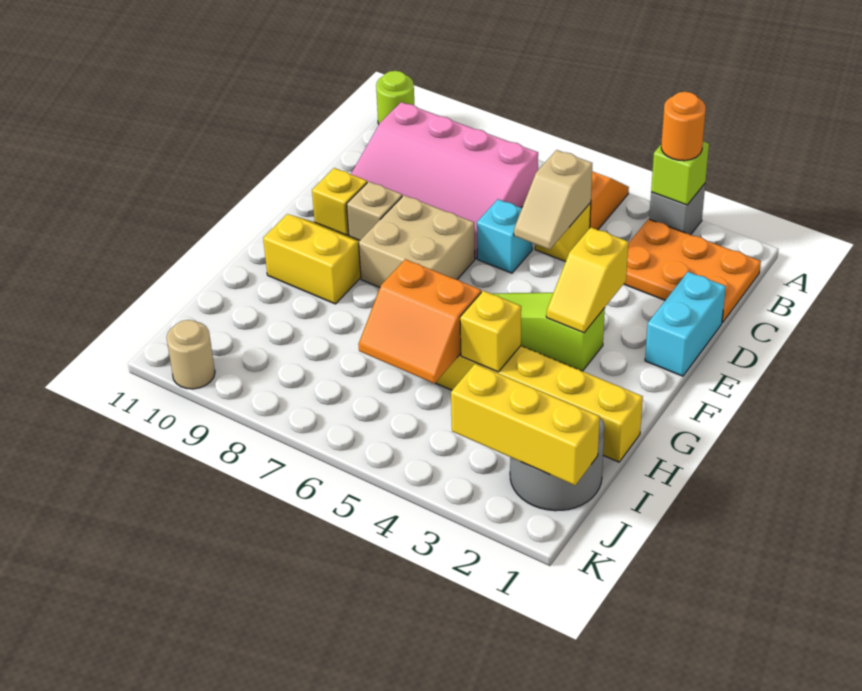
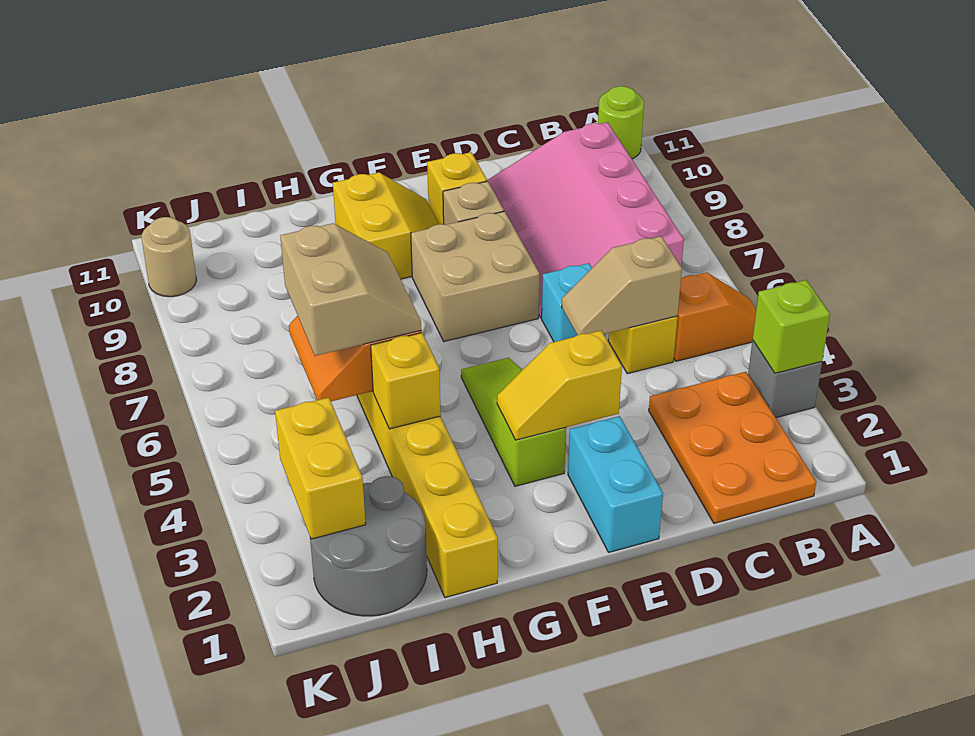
orange 1x1 round brick [661,92,706,161] -> none
cyan 1x2 brick [645,272,726,376] -> cyan 1x2 brick turned to [568,416,663,552]
none -> tan 2x2 slope [280,223,421,356]
yellow 1x3 brick [451,364,600,485] -> yellow 1x2 brick [275,397,366,539]

